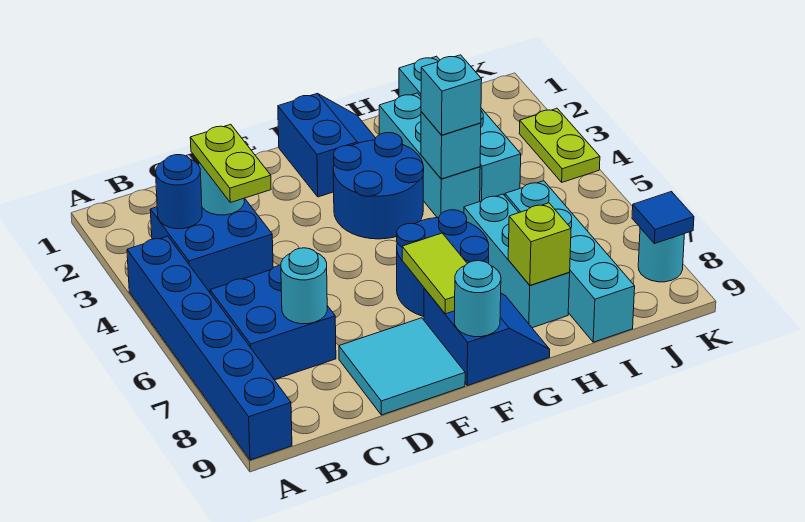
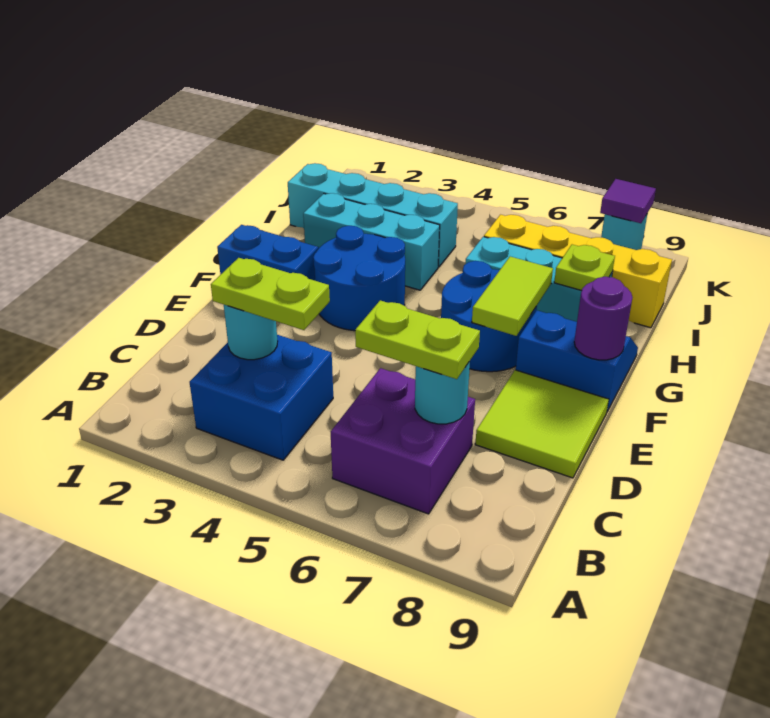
blue 1x6 brick [127,236,292,460] -> none
blue 1x1 round brick [156,155,202,229] -> none
blue 2x2 brick [210,265,336,380] -> purple 2x2 brick [331,368,475,514]
cyan 2x2 tile [339,318,465,415] -> lime 2x2 tile [475,370,609,478]
lime 1x2 tile [402,233,467,314] -> lime 1x2 tile turned to [472,257,553,336]
cyan 1x1 round brick [455,261,501,337] -> purple 1x1 round brick [574,277,632,360]
cyan 1x1 brick [421,112,481,179] -> none
cyan 1x1 brick [421,55,482,135] -> none
lime 1x1 brick [508,203,571,285] -> lime 1x1 plate [554,245,615,291]
cyan 1x4 brick [505,181,635,342] -> yellow 1x4 brick [484,215,672,328]
lime 1x2 plate [519,108,600,182] -> lime 1x2 plate moved to [355,300,480,379]
blue 1x1 tile [632,192,694,244] -> purple 1x1 tile [600,179,656,223]

